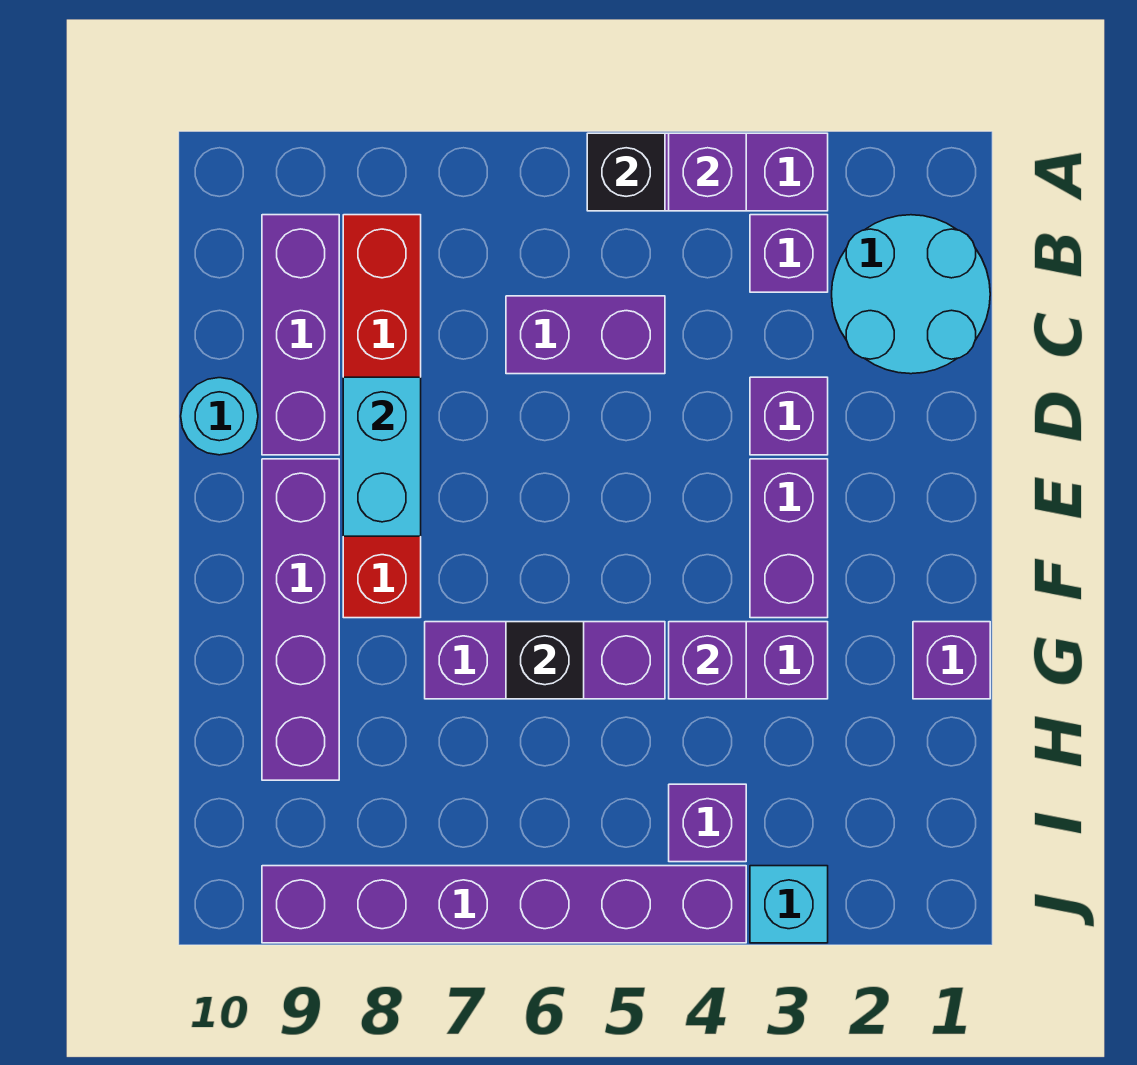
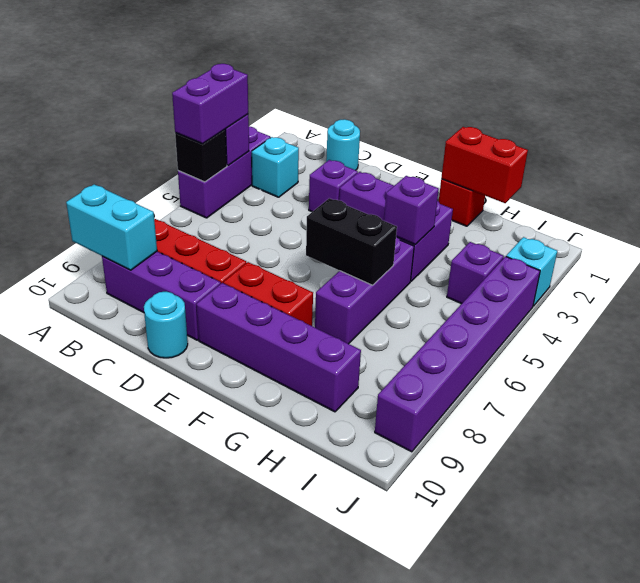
cyan 2x2 round brick [832,215,990,374] -> cyan 1x1 round brick [326,119,360,170]
purple 1x1 brick [750,215,828,292] -> cyan 1x1 brick [252,137,299,197]
purple 1x2 brick [506,296,665,374] -> purple 1x2 brick moved to [172,64,248,144]
cyan 1x2 brick [343,377,421,536] -> cyan 1x2 brick moved to [66,184,157,270]
purple 1x1 brick [913,622,990,699] -> red 1x1 brick [439,179,485,226]
none -> red 1x2 brick [441,127,528,203]
black 1x1 brick [506,622,584,699] -> black 1x2 brick [306,198,397,285]

